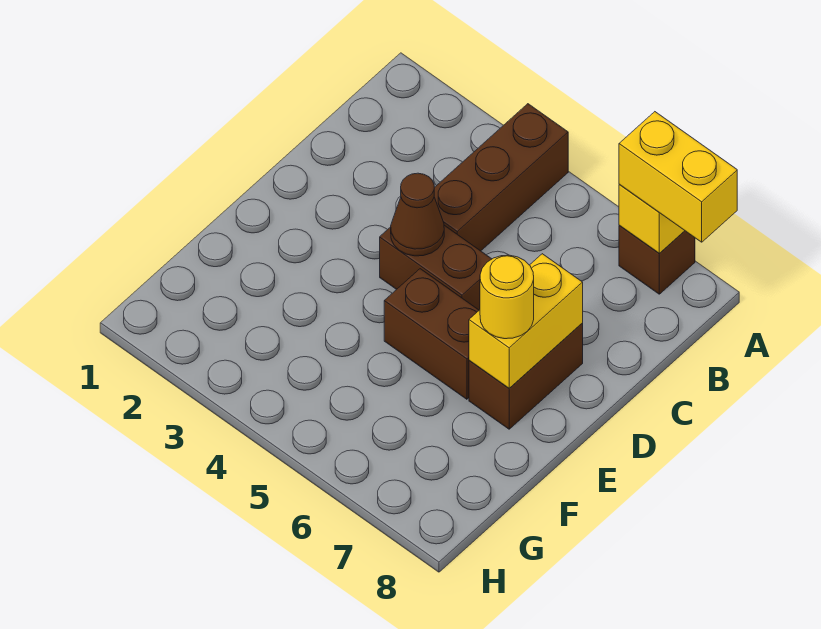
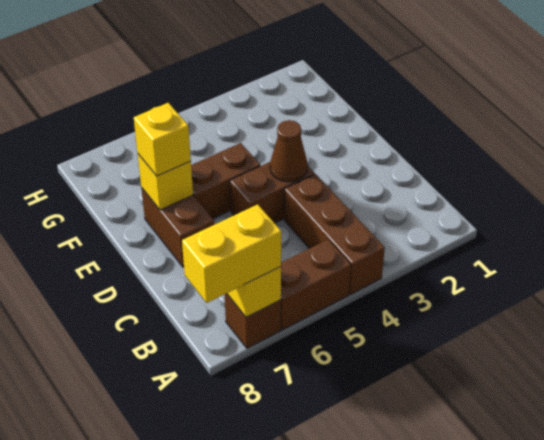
none -> brown 1x2 brick [281,240,351,330]
yellow 1x2 brick [469,254,583,388] -> yellow 1x1 brick [138,154,193,210]
yellow 1x1 round brick [480,255,534,339] -> yellow 1x1 brick [134,103,191,176]

